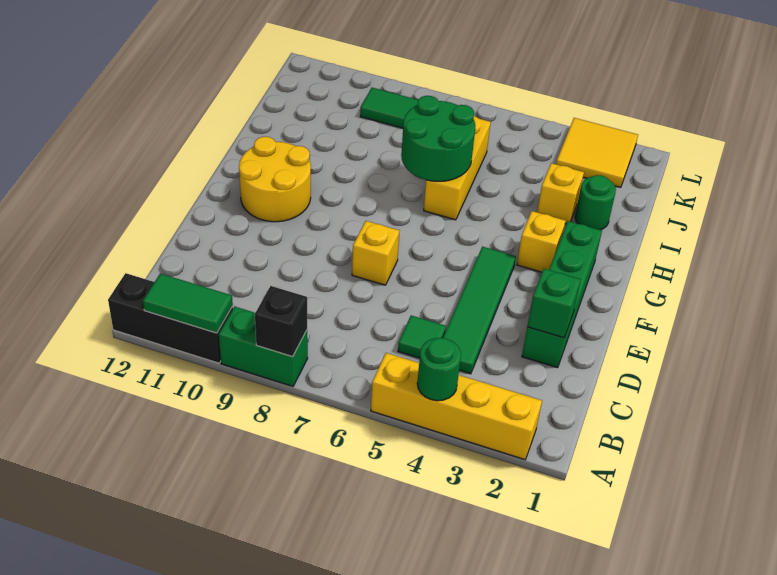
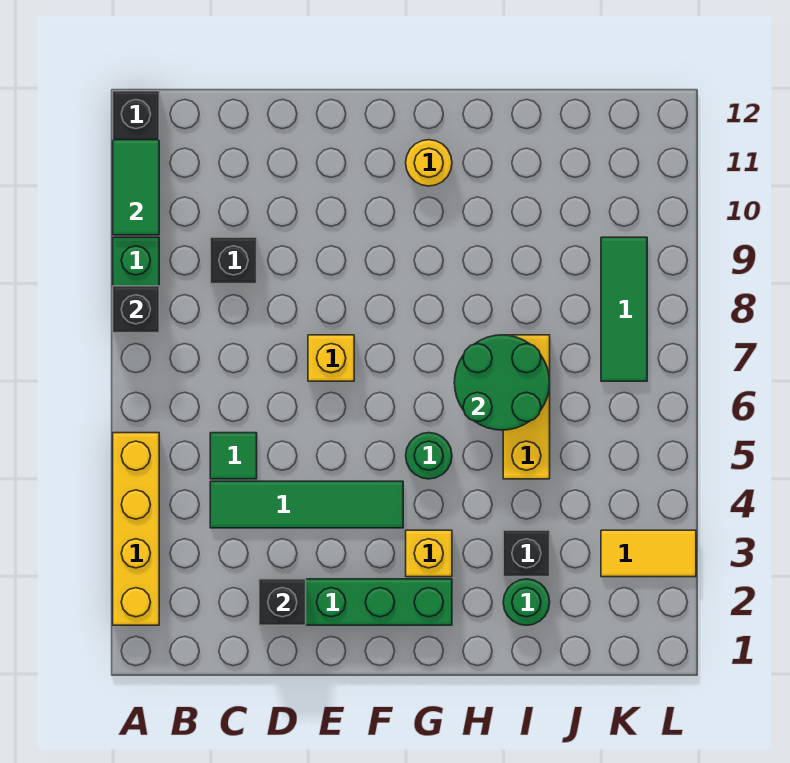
green 1x1 round brick [417,338,461,401] -> green 1x1 round brick moved to [406,433,452,479]
none -> black 1x1 brick [210,237,257,284]
green 1x1 brick [527,269,581,338] -> black 1x1 brick [259,579,306,625]
yellow 2x2 round brick [239,137,311,222] -> yellow 1x1 round brick [406,140,452,186]
yellow 1x3 brick [424,116,491,220] -> yellow 1x3 brick turned to [503,335,550,479]
yellow 1x1 brick [537,163,584,224] -> black 1x1 brick [503,530,550,577]
yellow 2x2 tile [556,118,638,187] -> yellow 1x2 tile [601,530,696,577]

